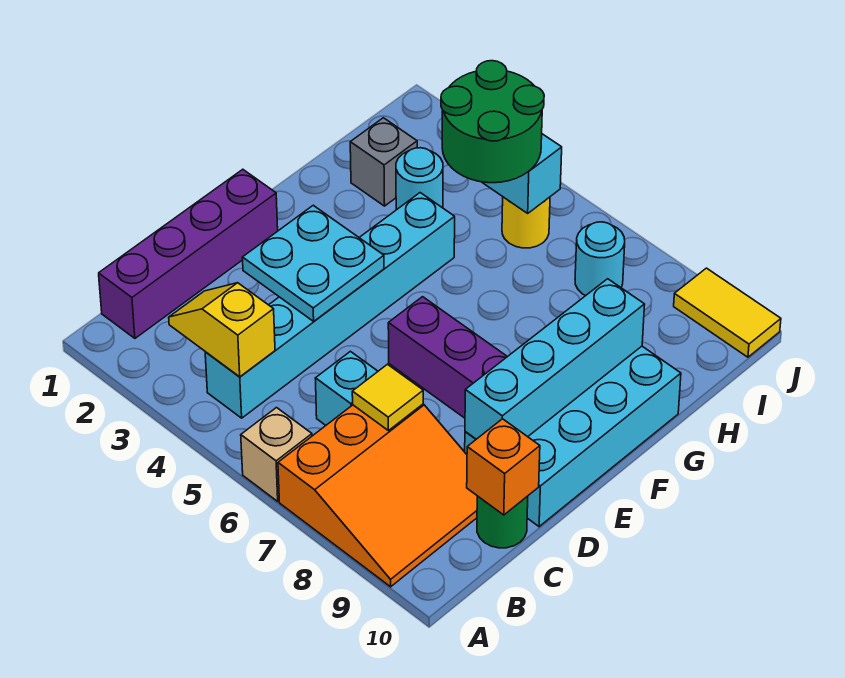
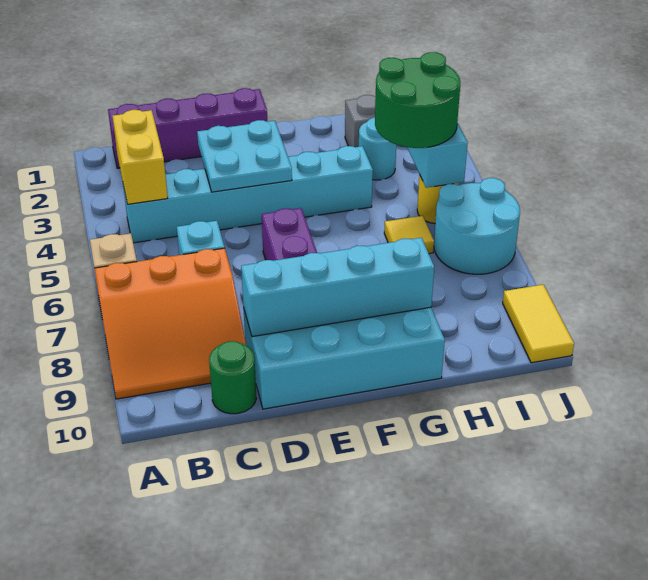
yellow 1x2 slope [169,283,275,377] -> yellow 1x2 brick [112,110,168,204]
yellow 1x1 tile [352,364,423,430] -> yellow 1x1 tile moved to [384,216,434,254]
orange 1x1 brick [467,419,540,515] -> none
cyan 1x1 round brick [575,222,625,296] -> cyan 2x2 round brick [434,178,520,274]

